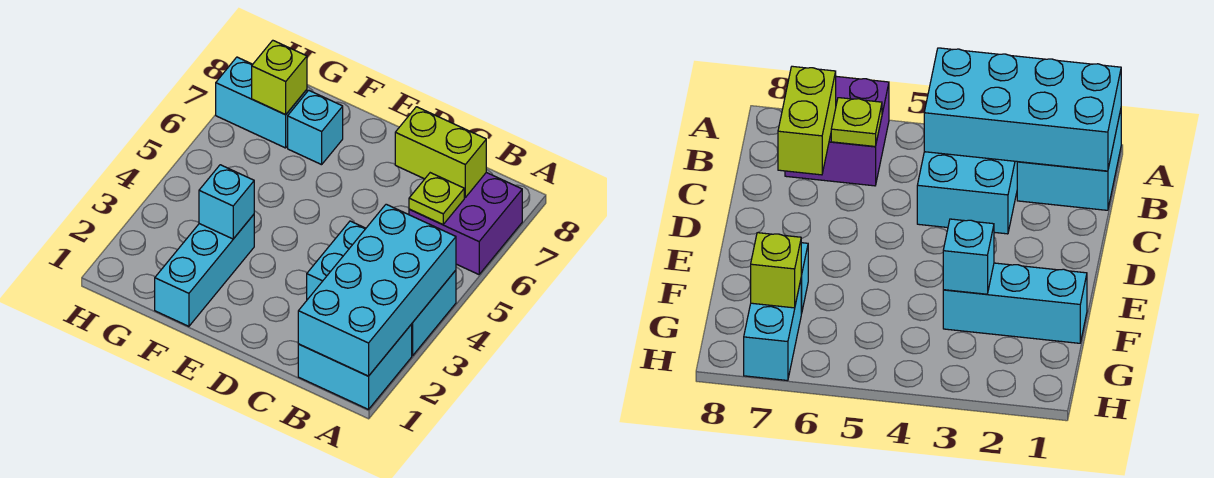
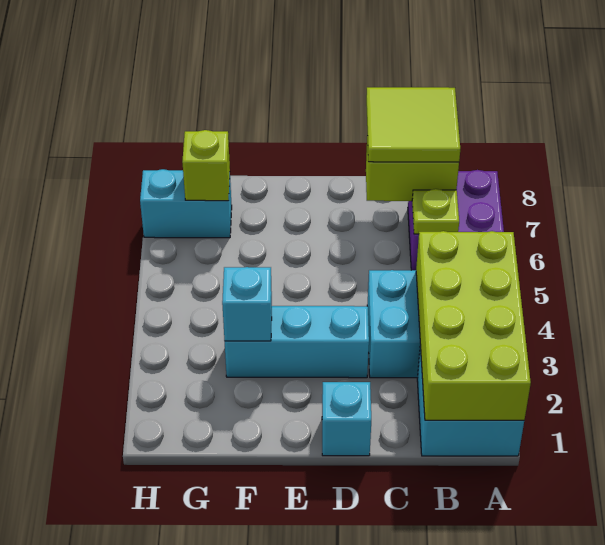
cyan 2x4 brick [298,204,456,376] -> lime 2x4 brick [416,231,531,420]
none -> lime 2x2 tile [366,87,460,162]
cyan 1x3 brick [155,215,254,326] -> cyan 1x3 brick turned to [225,306,369,378]
cyan 1x1 brick [288,90,343,165] -> cyan 1x1 brick moved to [322,382,371,456]

